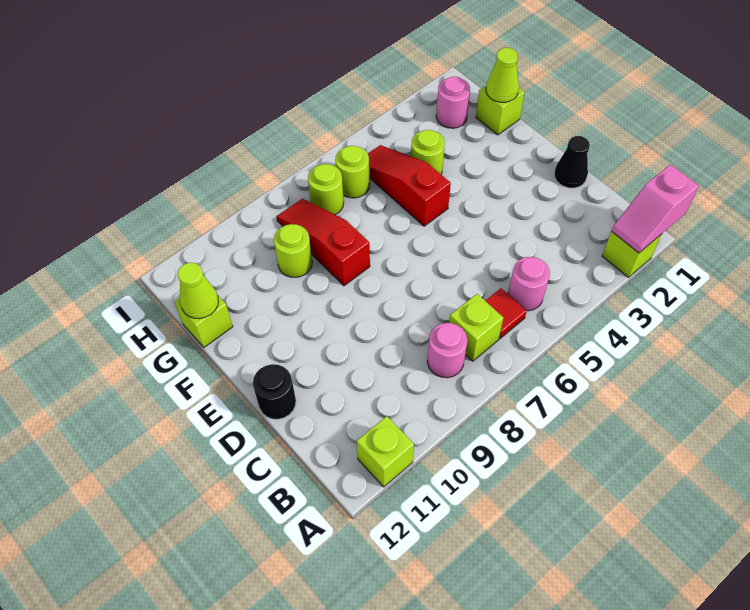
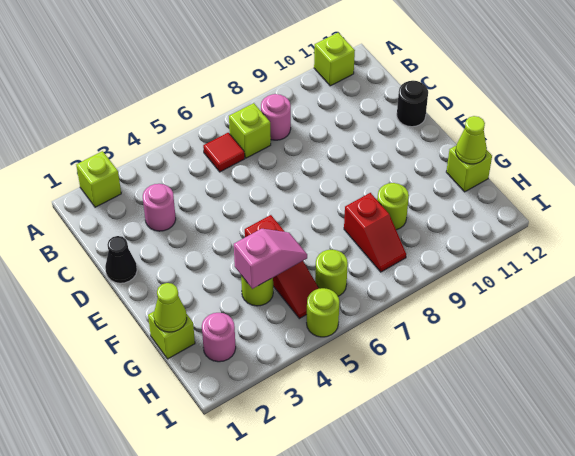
pink 1x2 slope [611,165,699,253] -> pink 1x2 slope moved to [234,229,307,289]
pink 1x1 round brick [508,257,550,311] -> pink 1x1 round brick moved to [143,184,176,231]
red 1x3 slope [277,199,370,286] -> red 1x2 slope [344,193,406,272]
lime 1x1 round brick [308,164,344,214] -> lime 1x1 round brick moved to [307,288,339,337]

